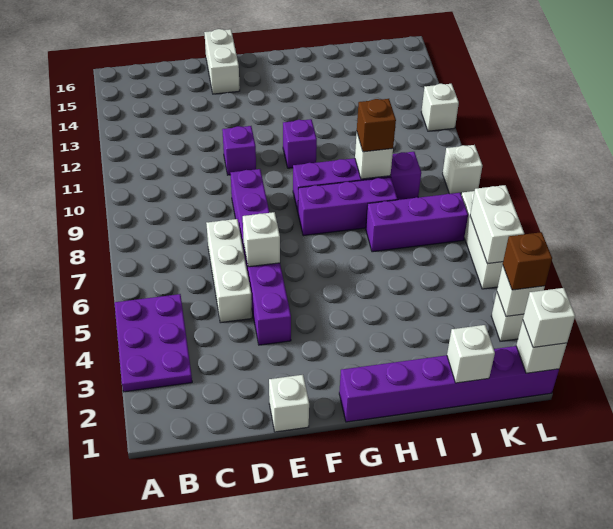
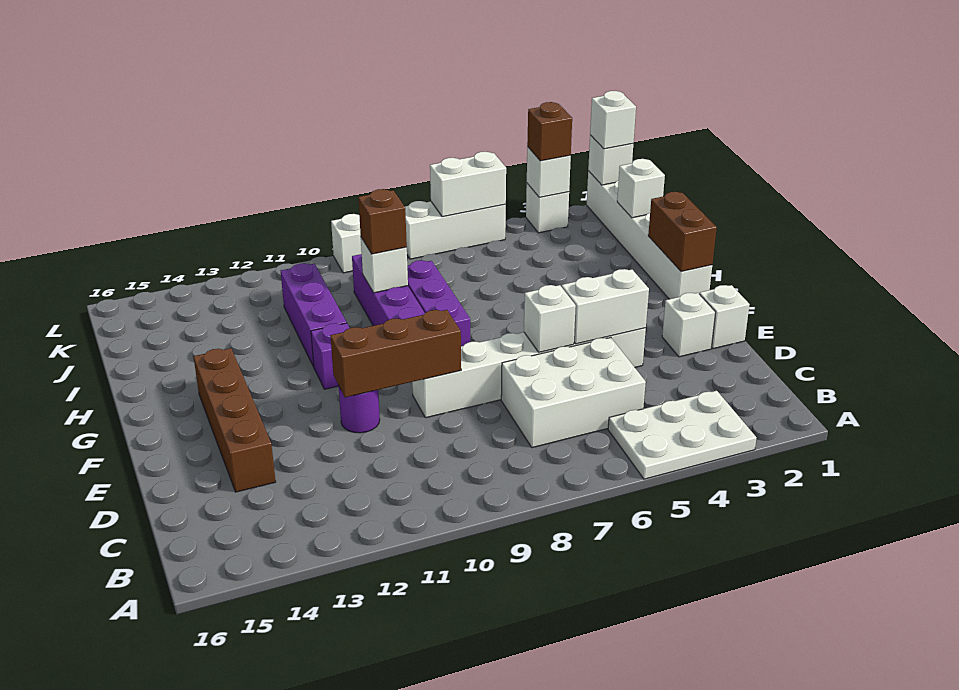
purple 2x3 plate [115,294,192,392] -> white 2x3 plate [608,391,757,479]
white 1x3 brick [206,219,252,323] -> white 2x3 brick [501,338,646,448]
none -> brown 1x4 brick [194,348,276,492]
purple 1x6 brick [231,169,291,345] -> white 1x6 brick [412,328,646,418]
none -> brown 1x3 brick [330,310,461,397]
purple 1x1 brick [222,126,256,175] -> purple 1x1 round brick [338,385,380,433]
white 1x2 brick [204,29,240,94] -> white 1x2 brick moved to [562,269,649,344]
purple 1x6 brick [339,346,559,422] -> white 1x6 brick [587,171,712,299]
none -> brown 1x2 brick [648,192,717,272]
purple 1x3 brick [366,193,468,252] -> purple 1x3 brick moved to [281,263,347,367]
white 1x1 brick [421,84,459,131] -> white 1x1 brick moved to [662,293,715,357]

